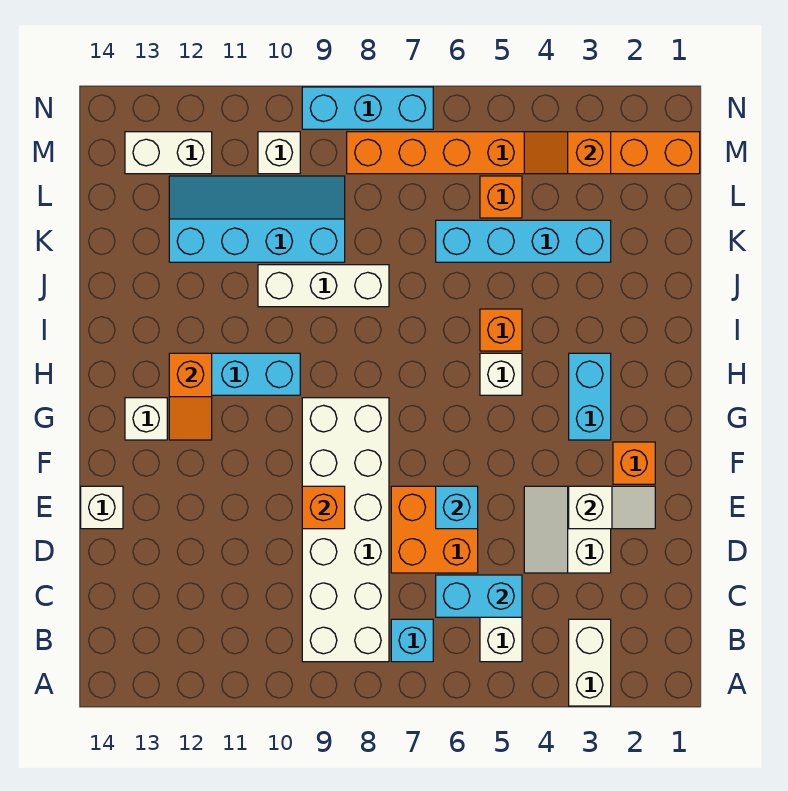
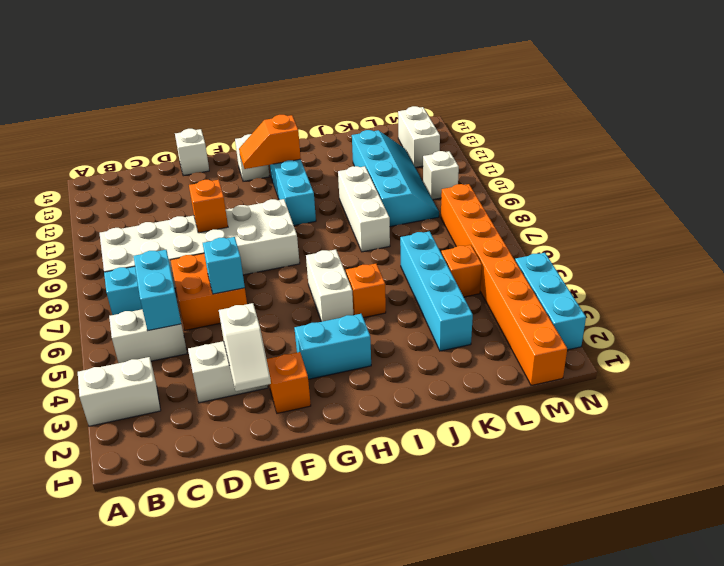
white 1x1 brick [480,353,522,395] -> white 1x2 brick [306,249,353,322]
orange 1x2 slope [524,132,611,174] -> none
cyan 1x3 brick [302,87,433,129] -> cyan 1x3 brick moved to [515,253,586,350]

